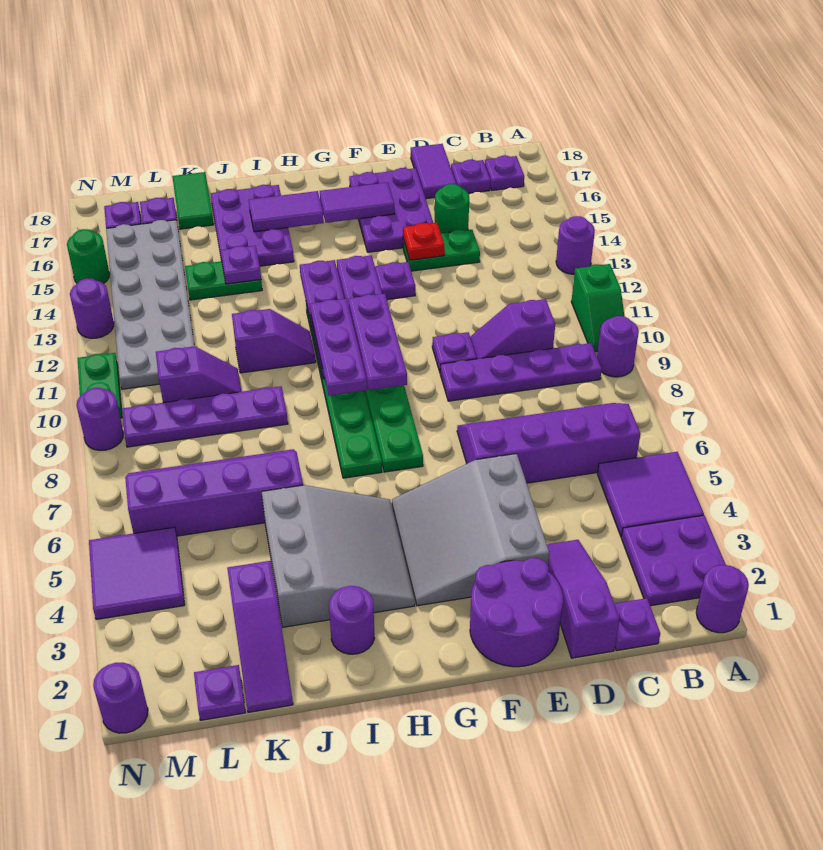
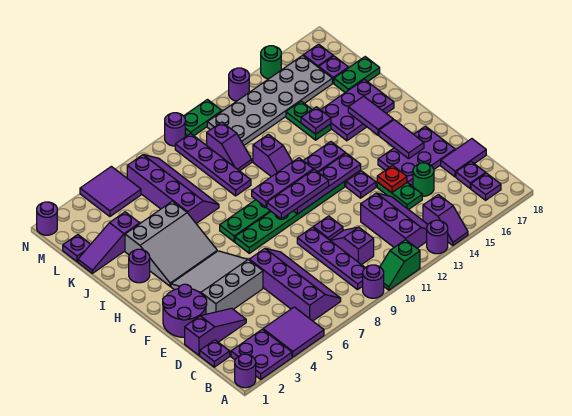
none -> purple 1x2 slope [423,195,468,246]
none -> purple 2x3 slope [361,193,428,248]
green 1x2 tile [172,172,214,229] -> green 1x2 plate [334,57,380,92]

